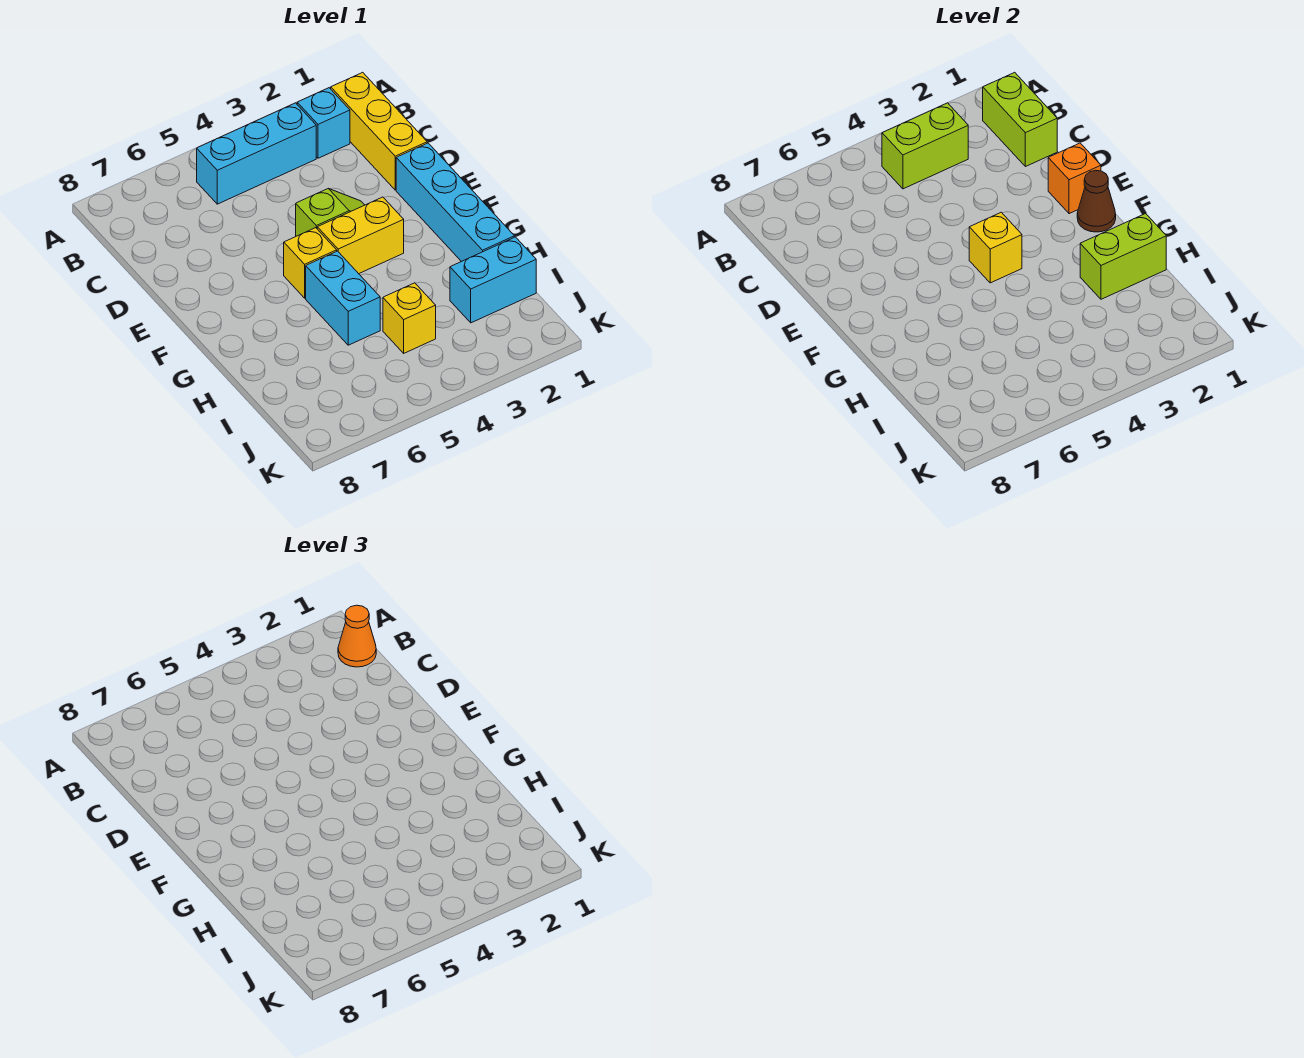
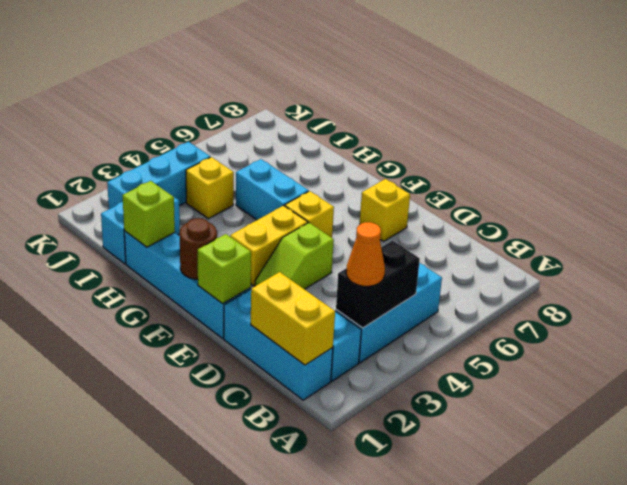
yellow 1x3 brick [331,72,427,190] -> cyan 1x3 brick [224,289,333,400]
lime 1x2 brick [983,72,1057,167] -> yellow 1x2 brick [251,272,335,365]
orange 1x1 cone [338,605,376,667] -> orange 1x1 cone moved to [346,222,385,286]
lime 1x2 brick [882,103,968,189] -> black 1x2 brick [336,241,420,328]
orange 1x1 brick [1048,143,1101,214] -> lime 1x1 brick [198,234,251,304]
brown 1x1 cone [1077,170,1116,232] -> brown 1x1 round brick [180,218,217,279]
yellow 1x1 brick [969,212,1022,283] -> yellow 1x1 brick moved to [360,179,410,241]
lime 1x2 brick [1080,214,1166,299] -> lime 1x1 brick [122,181,175,247]
none -> cyan 1x3 brick [107,142,210,209]

